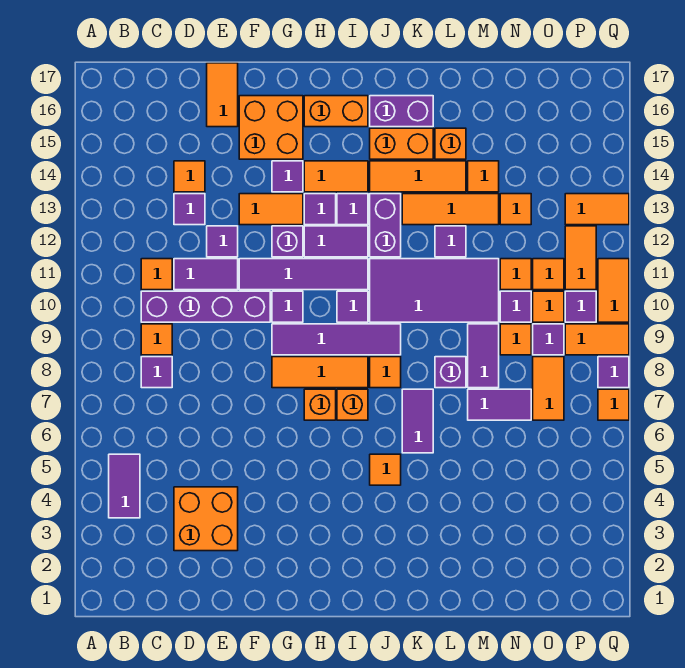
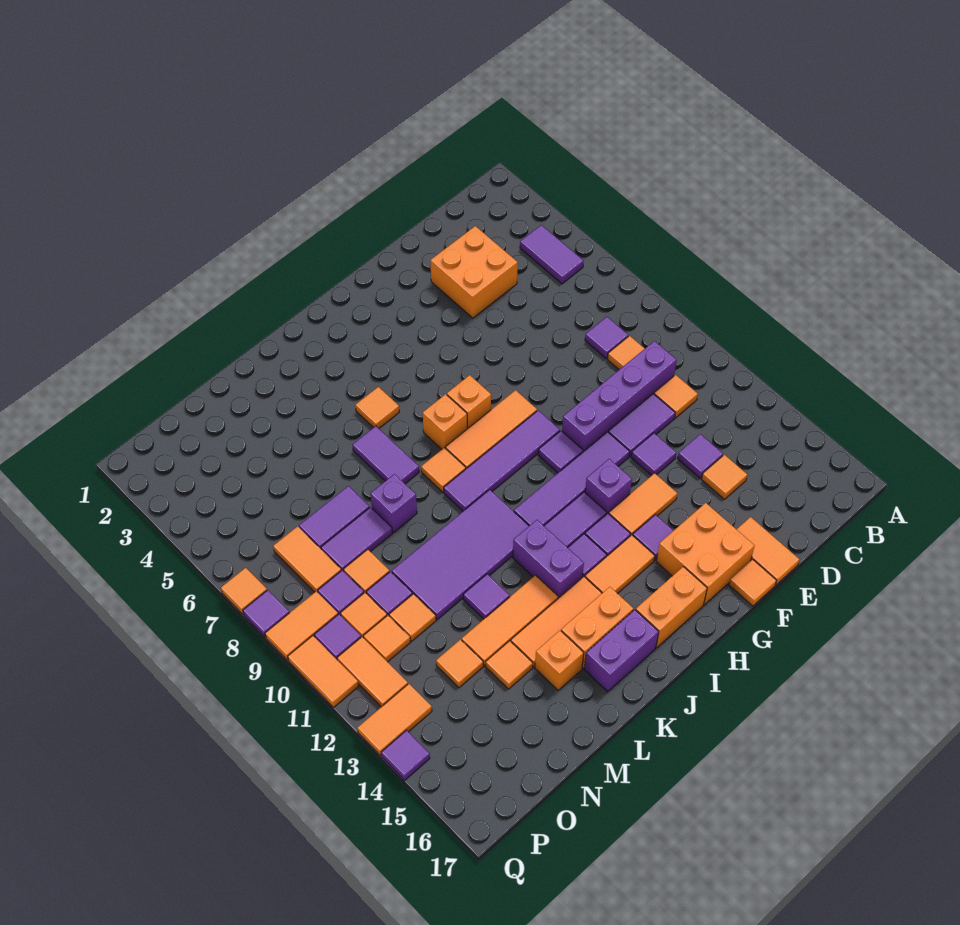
none -> orange 1x1 tile [729,559,776,606]
purple 1x1 tile [337,291,368,322] -> purple 1x1 tile moved to [381,730,430,780]
purple 1x2 tile [468,324,499,388] -> purple 1x2 tile turned to [321,507,392,571]

